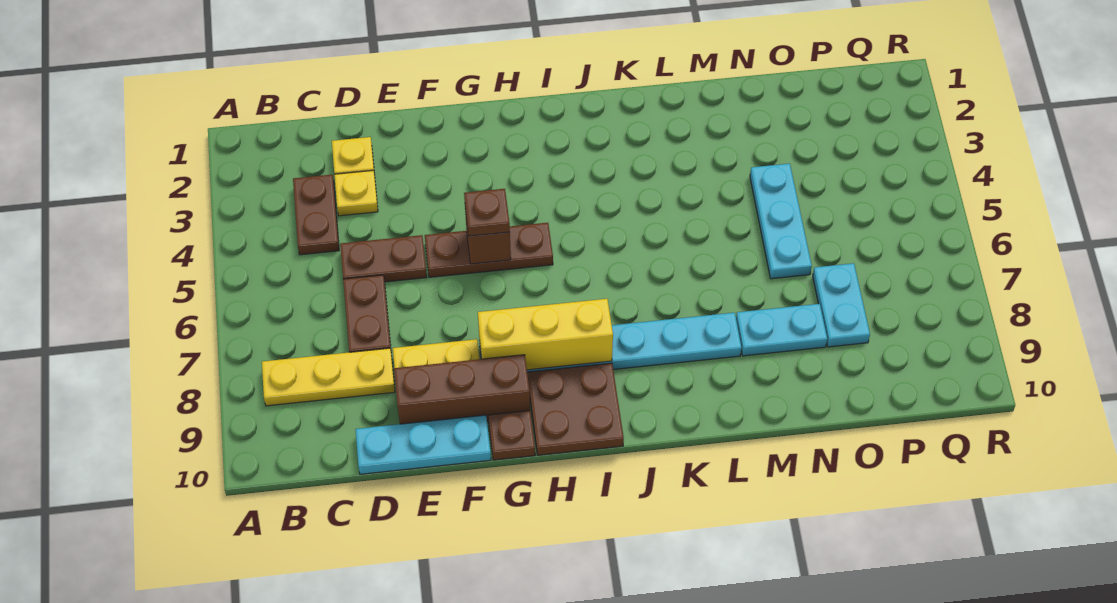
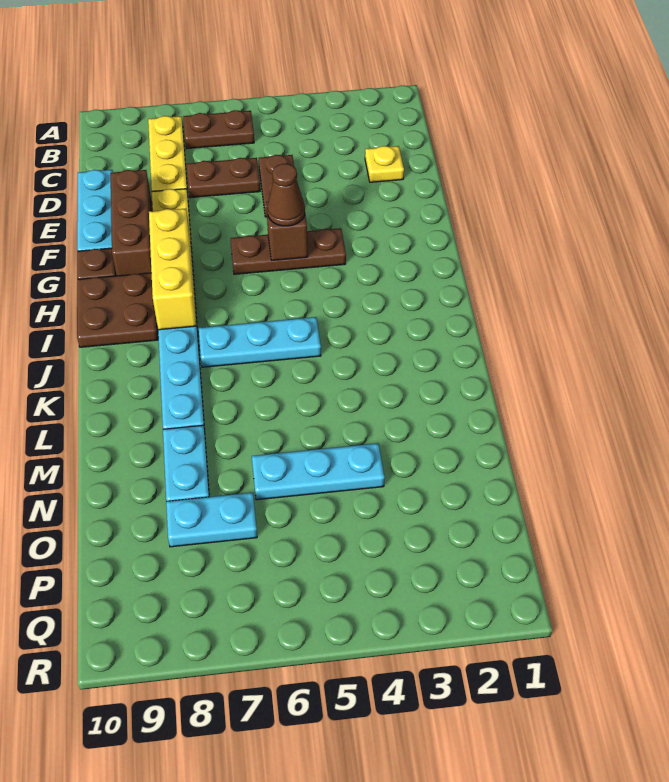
brown 1x2 plate [293,175,339,255] -> brown 1x2 plate moved to [183,110,254,149]
yellow 1x1 plate [335,170,378,216] -> none
brown 1x3 plate [425,223,553,277] -> brown 1x3 plate turned to [230,228,346,274]
brown 1x1 plate [464,189,510,236] -> brown 1x1 cone [267,164,305,226]
none -> cyan 1x3 plate [199,317,321,367]

